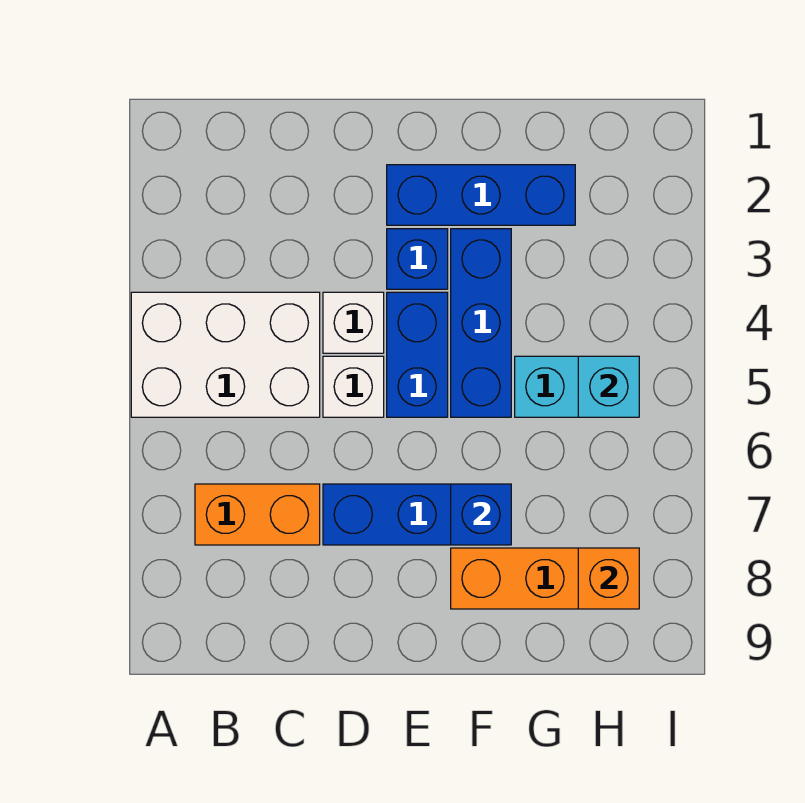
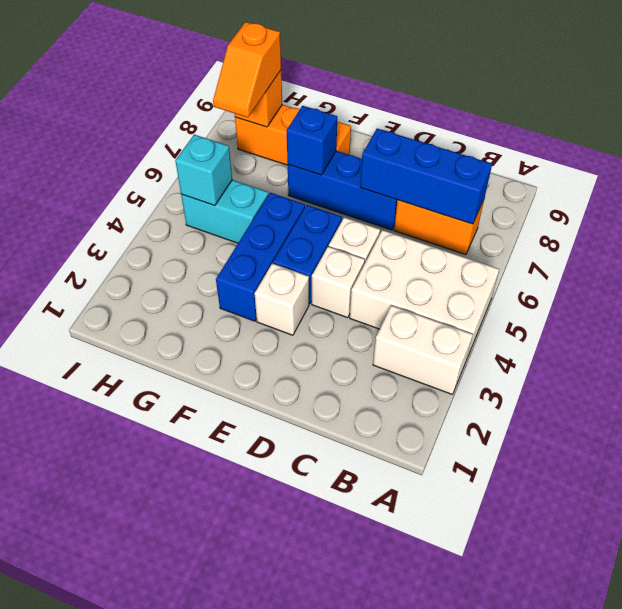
none -> white 1x2 brick [373,305,473,394]
blue 1x3 brick [387,165,575,225] -> blue 1x3 brick moved to [360,128,492,224]
blue 1x1 brick [387,229,448,289] -> white 1x1 brick [255,263,309,335]
none -> orange 1x2 slope [213,22,281,117]

